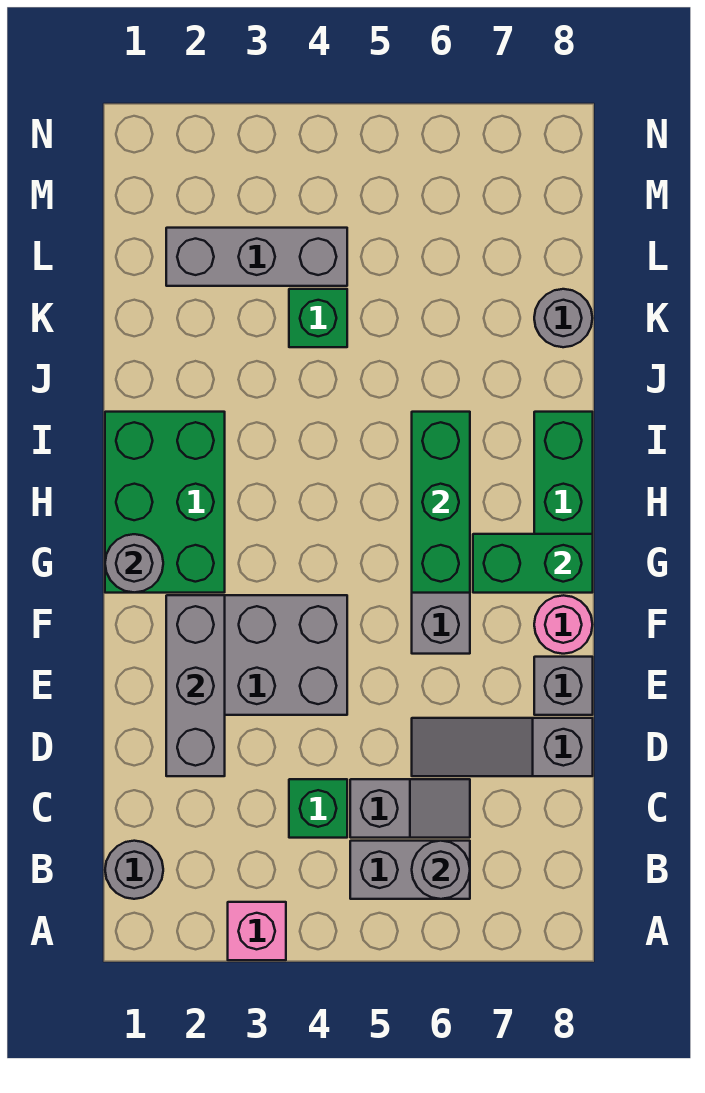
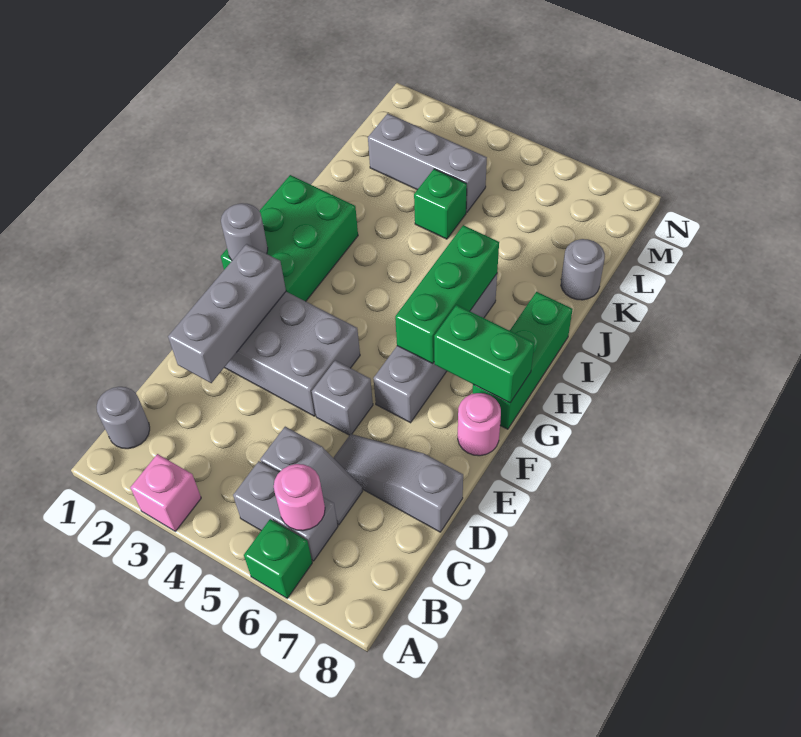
grey 1x1 round brick [412,841,470,899] -> pink 1x1 round brick [274,464,325,531]
green 1x1 brick [289,779,347,838] -> green 1x1 brick moved to [244,519,312,598]
grey 1x1 brick [534,657,593,715] -> grey 1x1 brick moved to [312,360,373,435]

